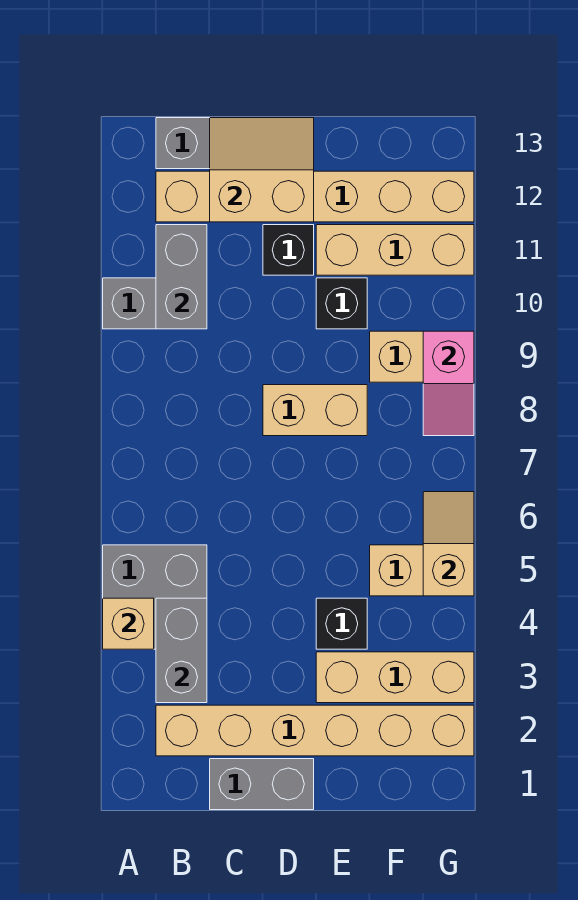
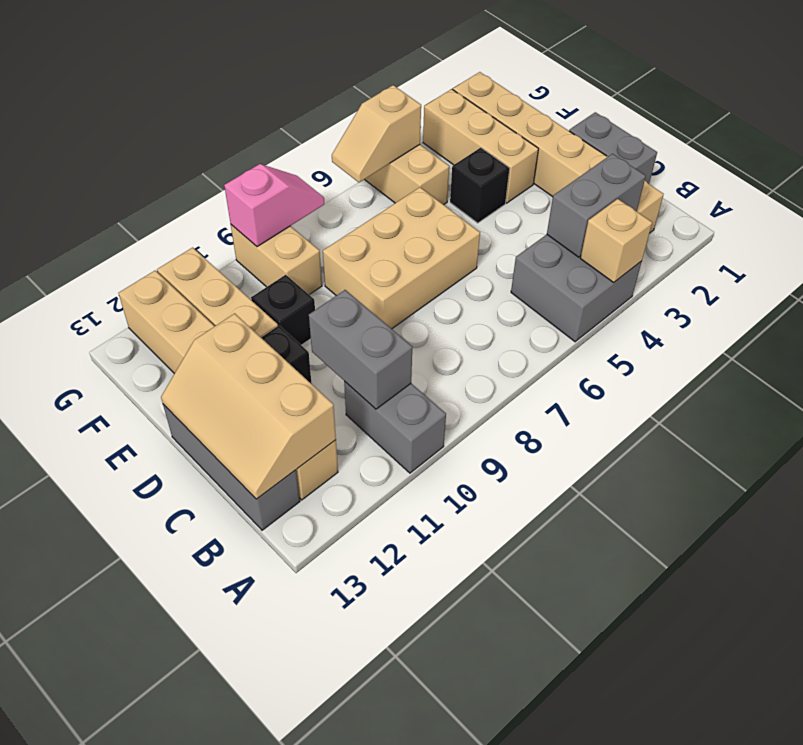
grey 1x2 brick [156,225,207,329] -> grey 1x2 brick turned to [309,290,412,409]
tan 2x2 slope [210,118,314,222] -> tan 2x3 slope [161,313,336,499]
tan 1x2 brick [263,385,367,436] -> tan 2x3 brick [323,187,480,329]

